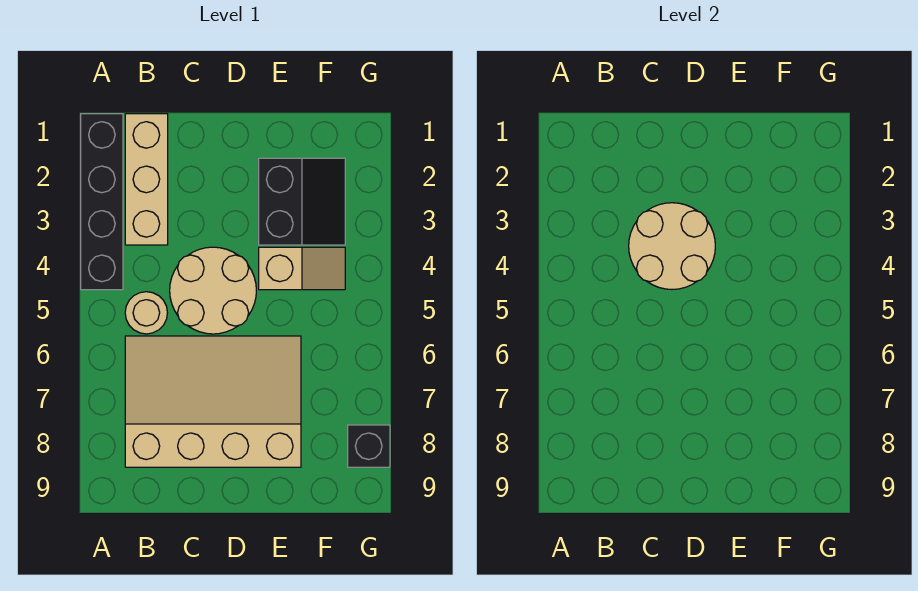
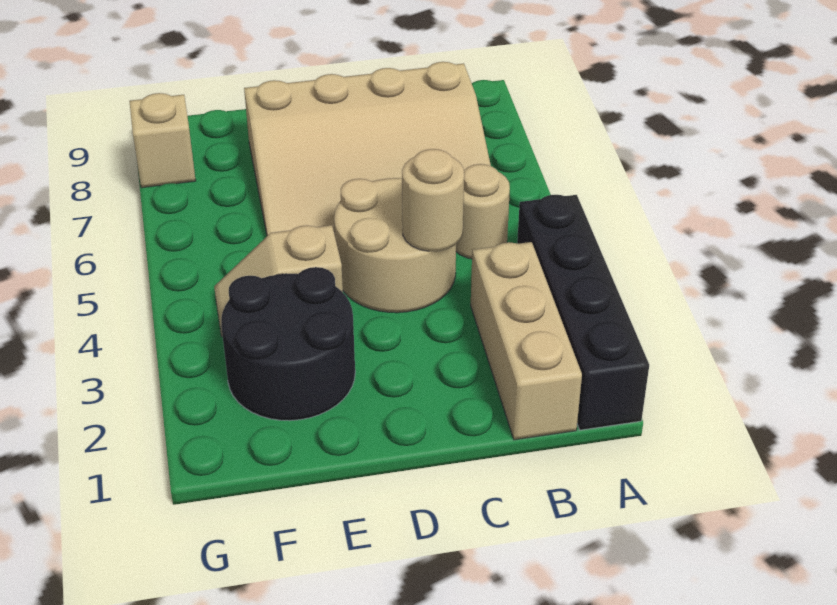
tan 2x2 round brick [629,203,715,289] -> tan 1x1 round brick [402,149,464,251]
black 2x2 slope [259,158,345,245] -> black 2x2 round brick [221,267,355,421]
black 1x1 brick [348,425,390,467] -> tan 1x1 brick [129,93,196,188]

